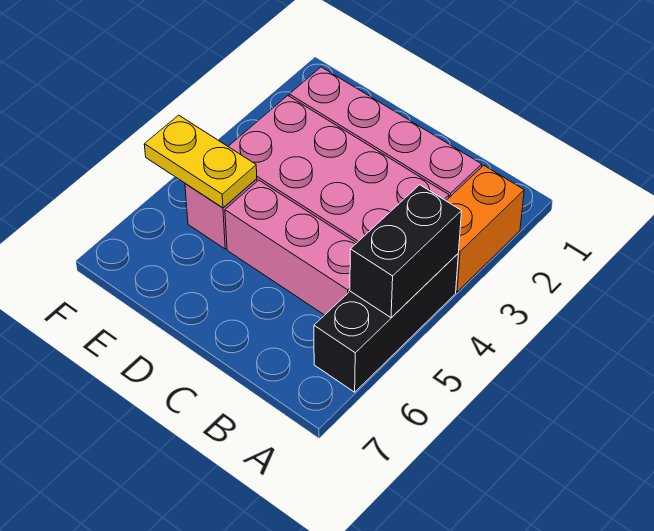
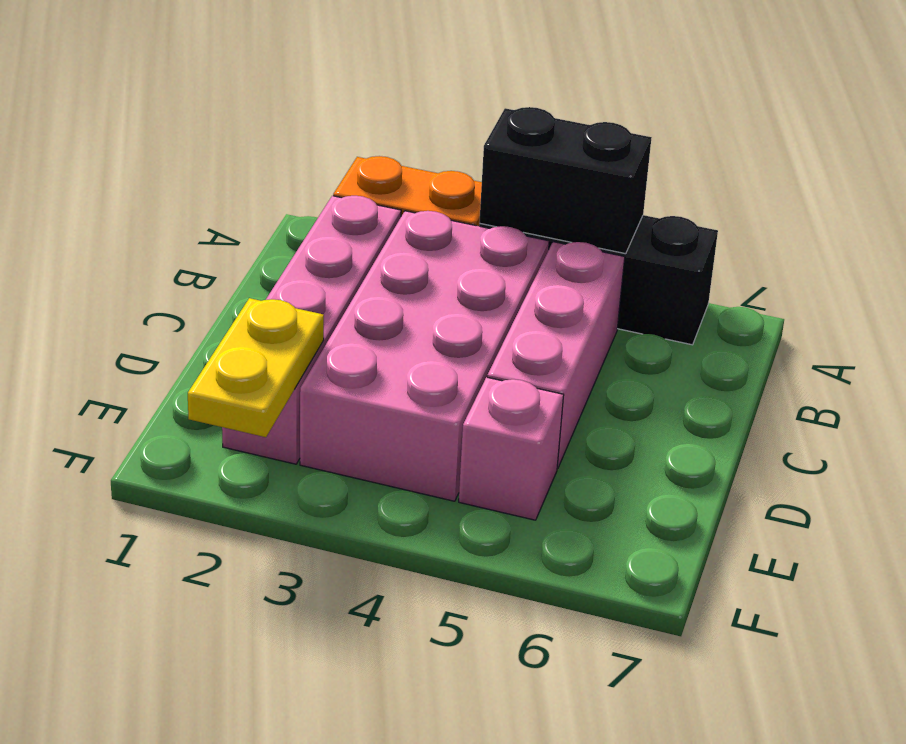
yellow 1x2 plate [144,115,257,208] -> yellow 1x2 plate moved to [188,298,324,437]

